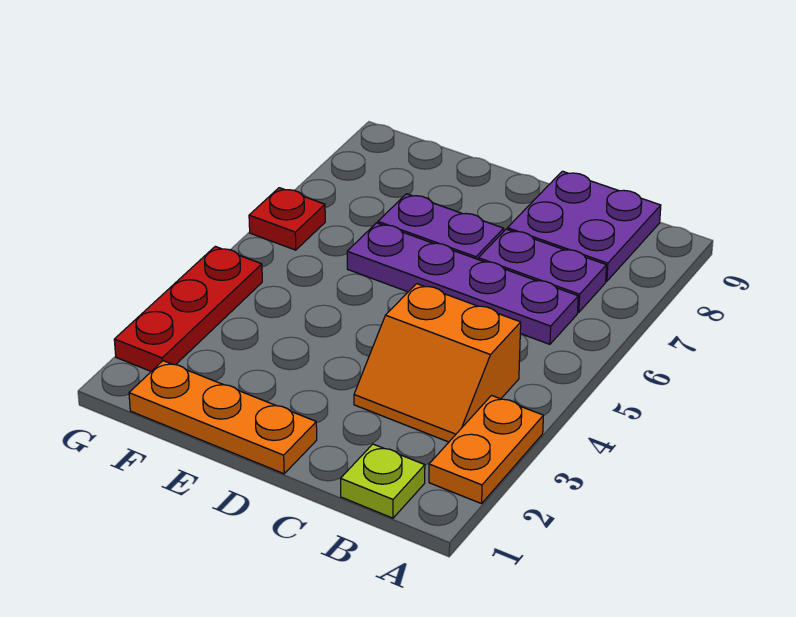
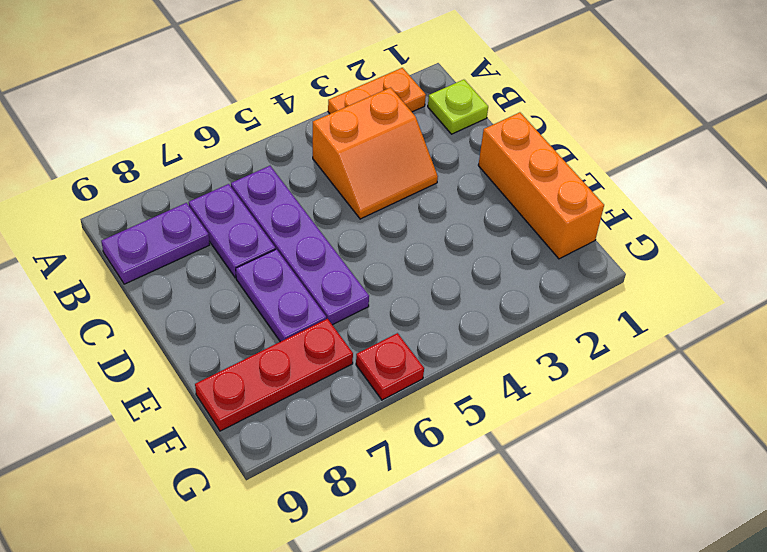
orange 2x2 slope [354,284,521,442] -> orange 2x2 slope turned to [313,87,438,219]
purple 2x2 plate [507,171,661,281] -> purple 1x2 plate [101,203,209,284]
orange 1x3 plate [129,361,317,474] -> orange 1x3 brick [478,112,604,259]
red 1x3 plate [114,246,262,371] -> red 1x3 plate moved to [195,319,353,431]

